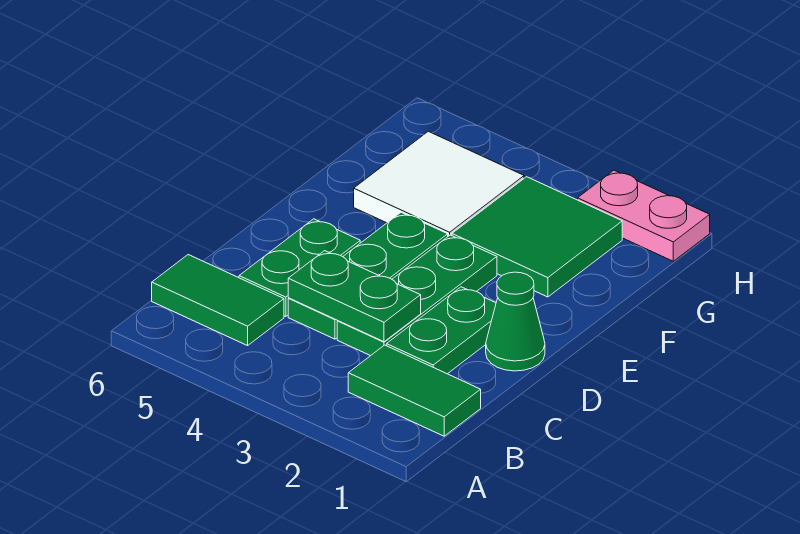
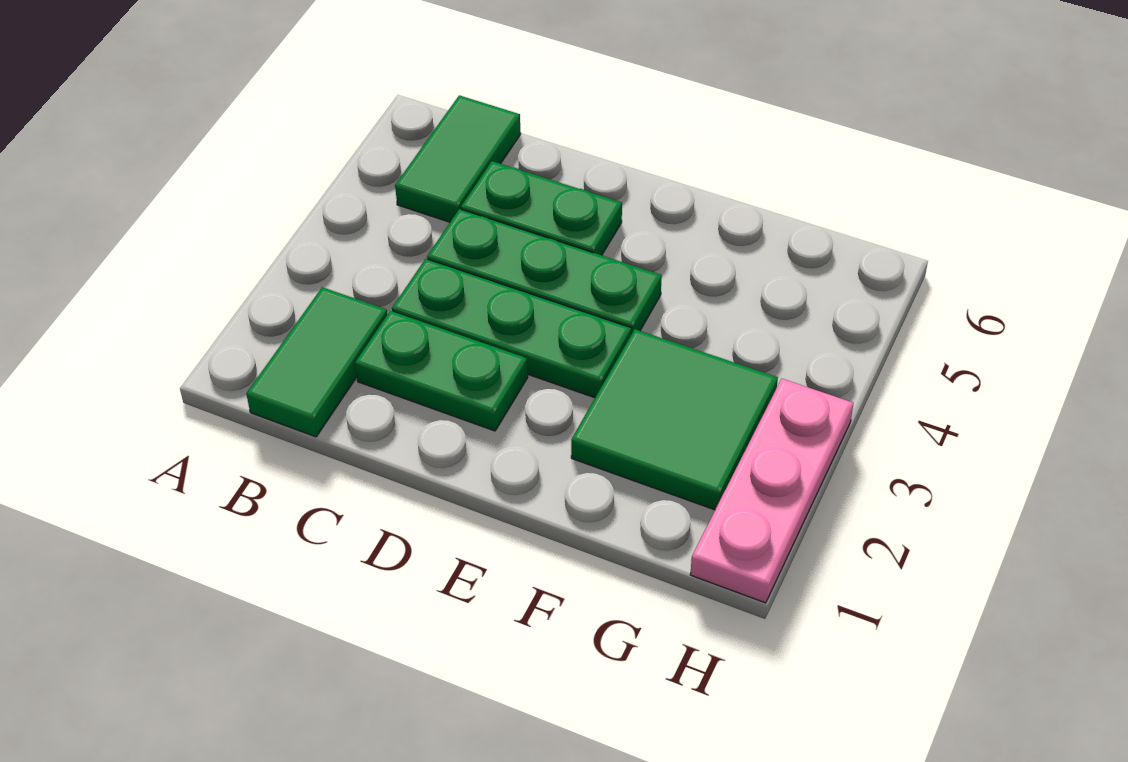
green 1x2 plate [288,251,421,342] -> none
green 1x1 cone [486,272,545,371] -> none
white 2x2 tile [354,131,524,236] -> none
pink 1x2 plate [577,170,710,261] -> pink 1x3 plate [690,379,853,603]

